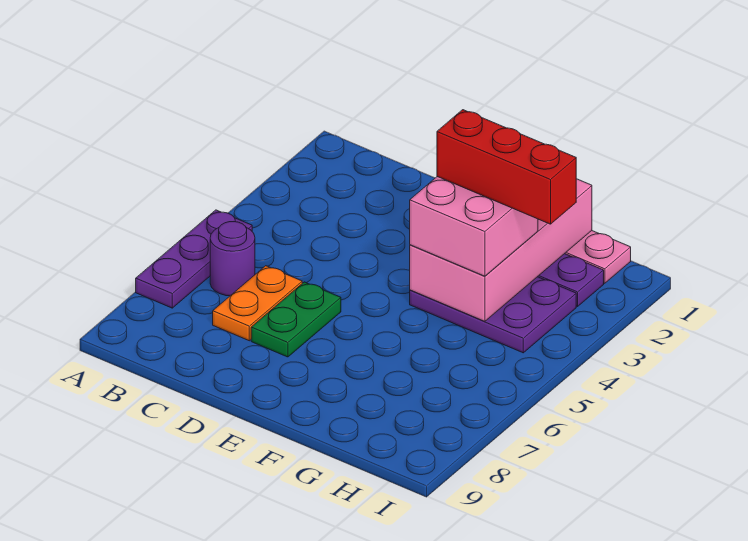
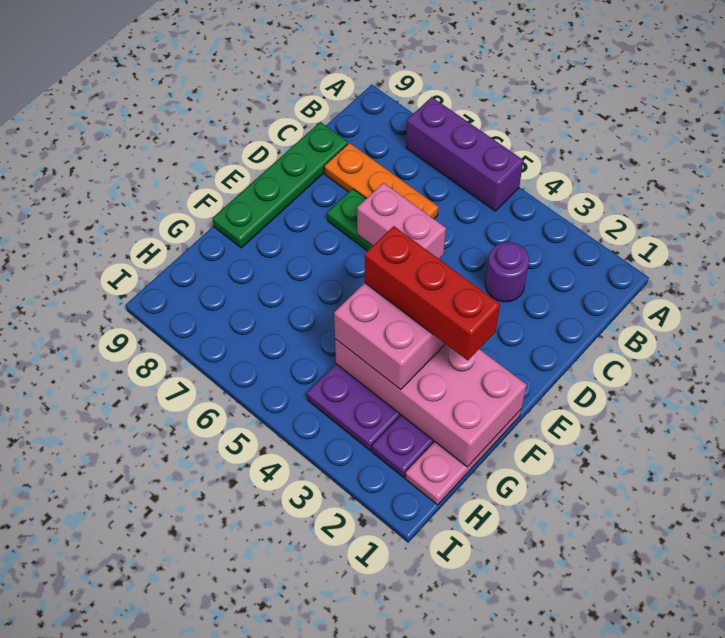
purple 1x3 plate [136,210,252,308] -> purple 1x3 brick [406,97,523,211]
purple 1x1 round brick [210,222,255,296] -> purple 1x1 round brick moved to [485,242,529,302]
orange 1x2 plate [213,266,302,341] -> orange 1x3 plate [324,143,438,219]
none -> green 1x4 plate [212,122,348,248]
none -> pink 1x2 brick [357,183,446,259]
red 1x3 brick [437,110,576,224] -> red 1x3 brick turned to [365,226,500,361]

